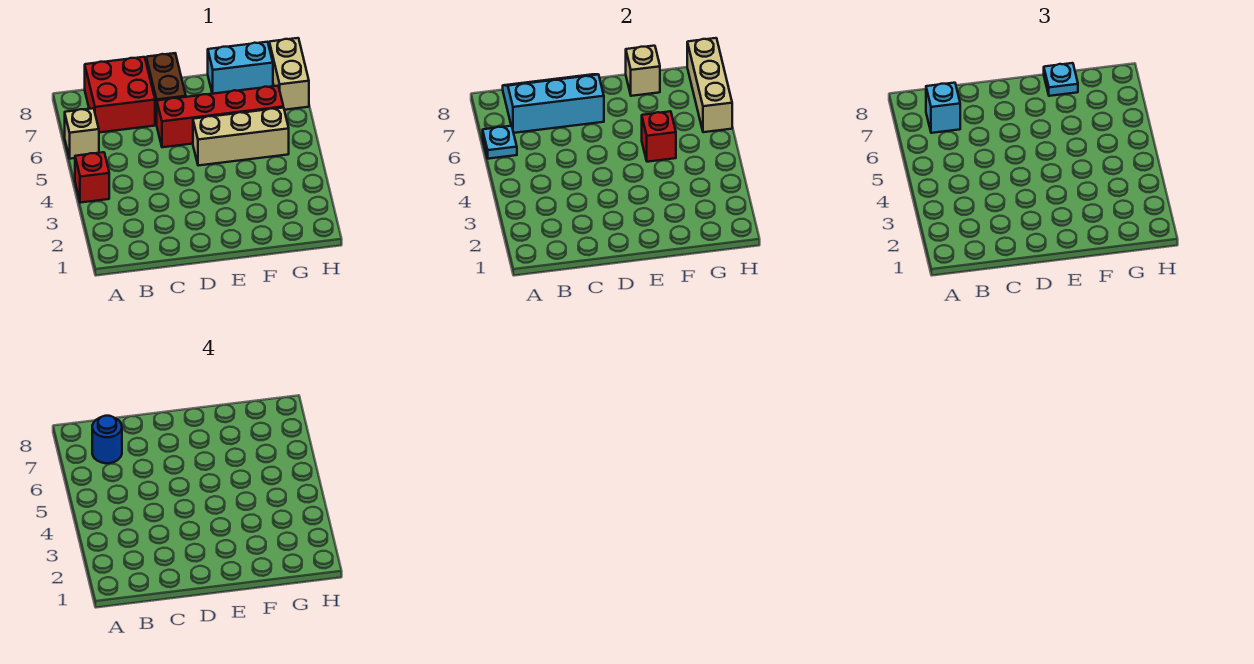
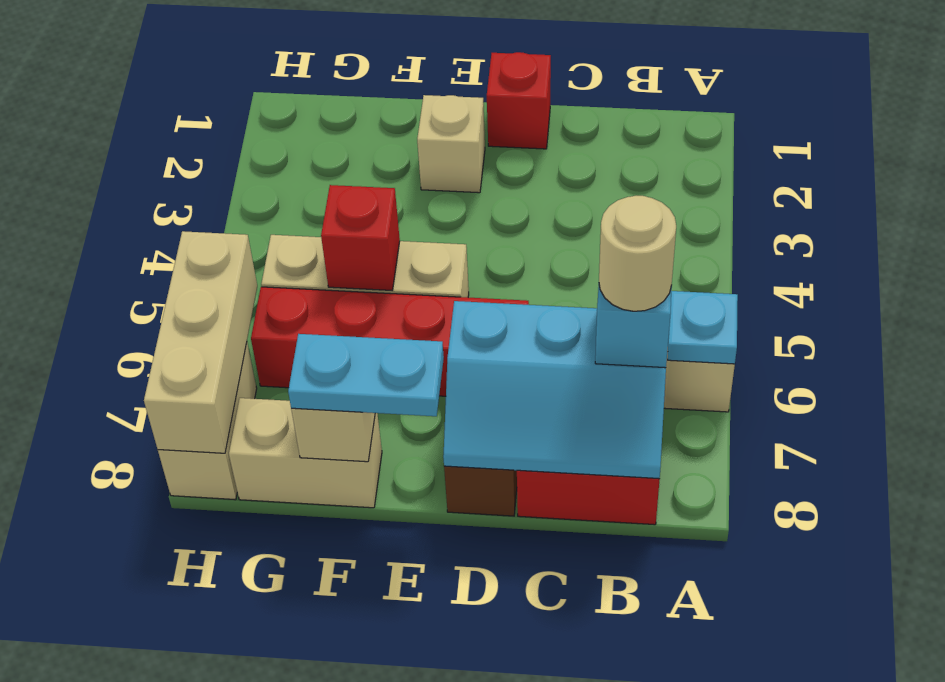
red 1x1 brick [75,152,109,203] -> red 1x1 brick moved to [487,52,551,149]
blue 1x1 round brick [92,416,122,463] -> tan 1x1 round brick [599,196,676,311]
none -> tan 1x1 brick [417,95,485,193]
cyan 1x2 brick [208,42,273,94] -> tan 1x2 brick [229,398,382,508]
cyan 1x1 plate [1044,63,1078,96] -> cyan 1x2 plate [288,334,444,416]

